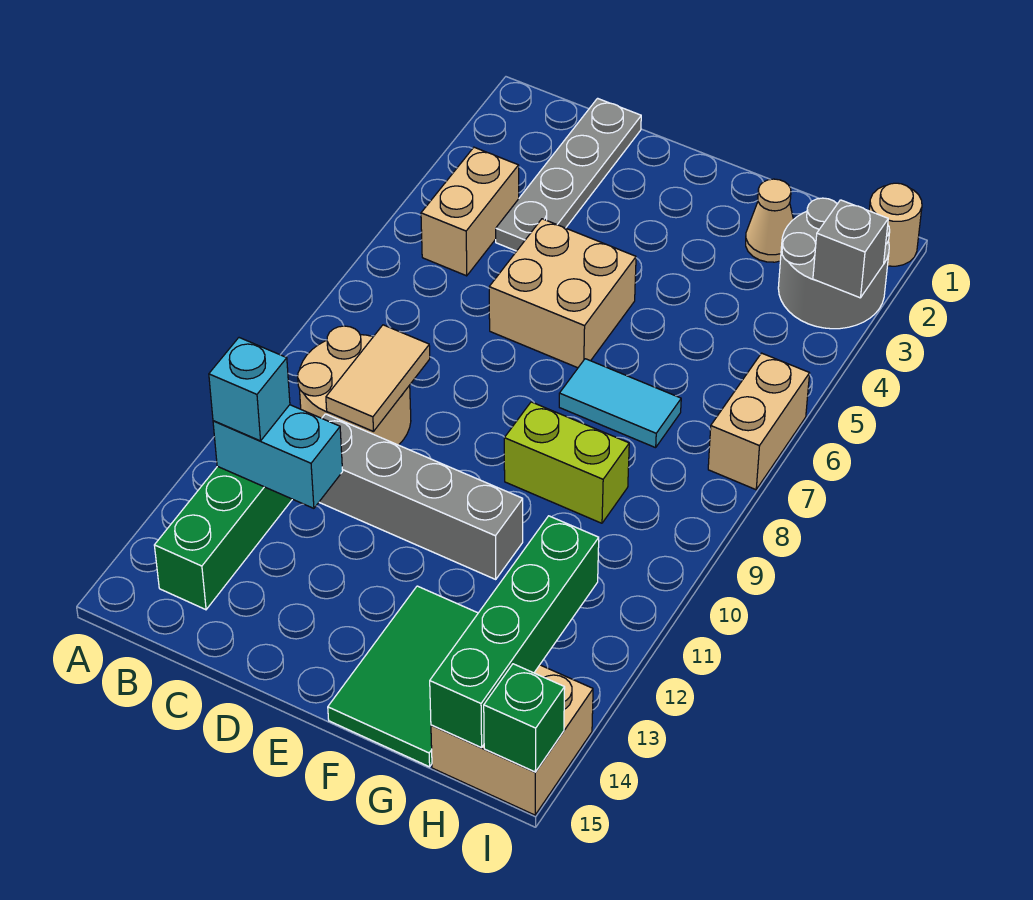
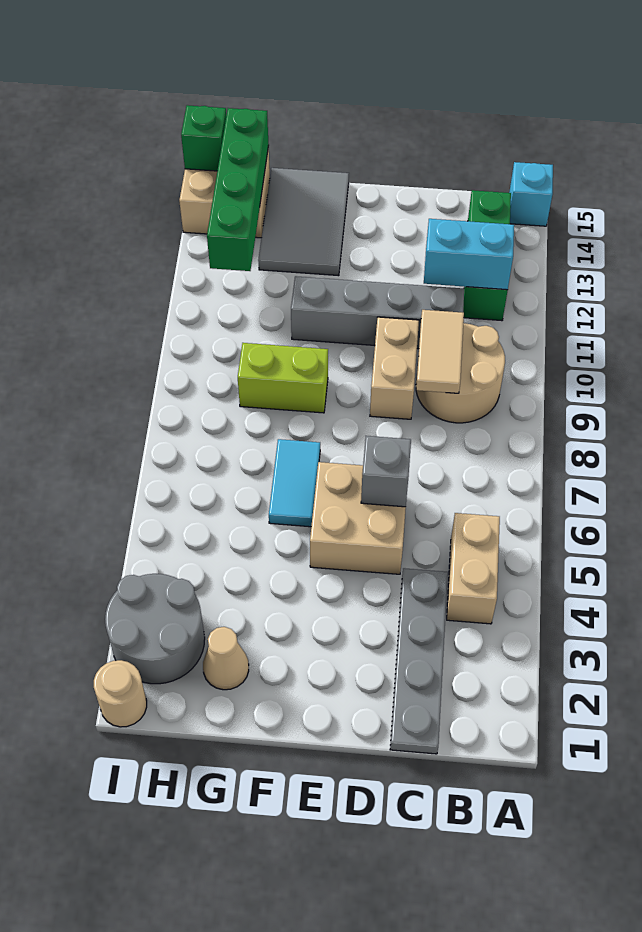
cyan 1x1 brick [209,338,290,441] -> cyan 1x1 brick moved to [509,162,553,226]
cyan 1x2 tile [559,359,681,448] -> cyan 1x2 tile turned to [269,439,320,527]
green 2x3 tile [328,586,478,767] -> grey 2x3 tile [258,168,349,276]
grey 1x1 brick [813,200,888,298] -> grey 1x1 brick moved to [361,436,411,507]
tan 1x2 brick [708,353,810,490] -> tan 1x2 brick moved to [370,317,419,419]

